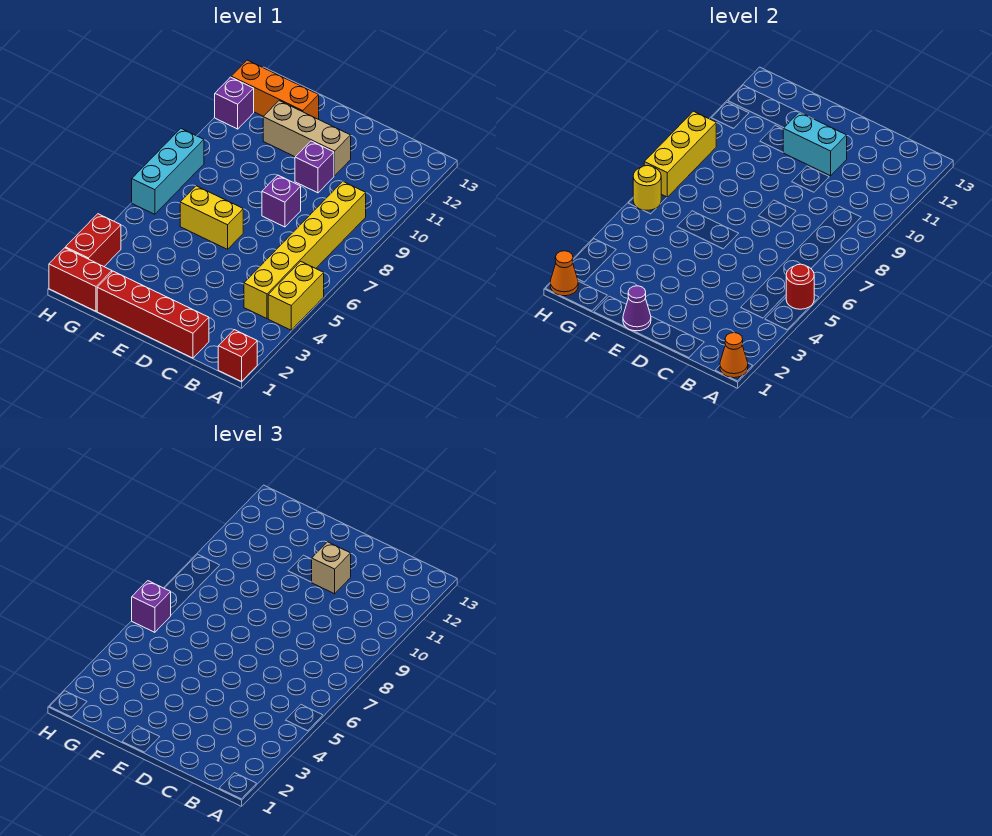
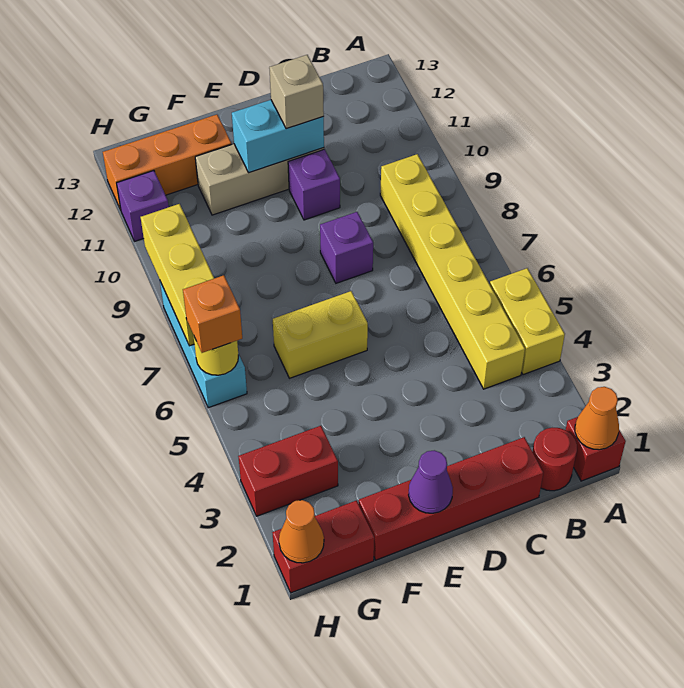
red 1x1 round brick [786,264,814,309] -> red 1x1 round brick moved to [532,428,577,491]
red 1x2 brick [65,214,121,266] -> red 1x2 brick turned to [238,426,338,516]
purple 1x1 brick [132,581,171,632] -> orange 1x1 brick [183,275,242,353]

